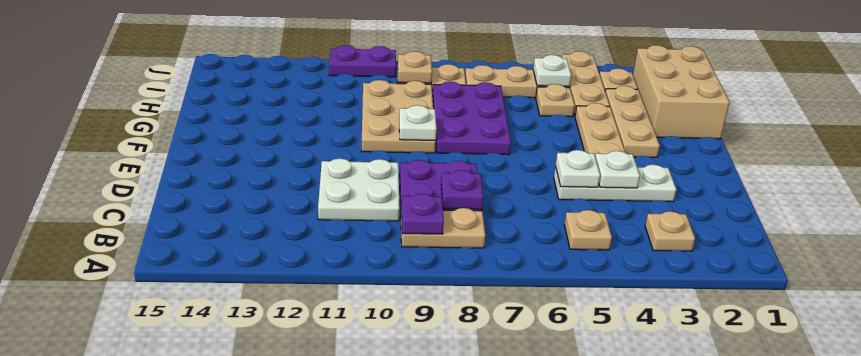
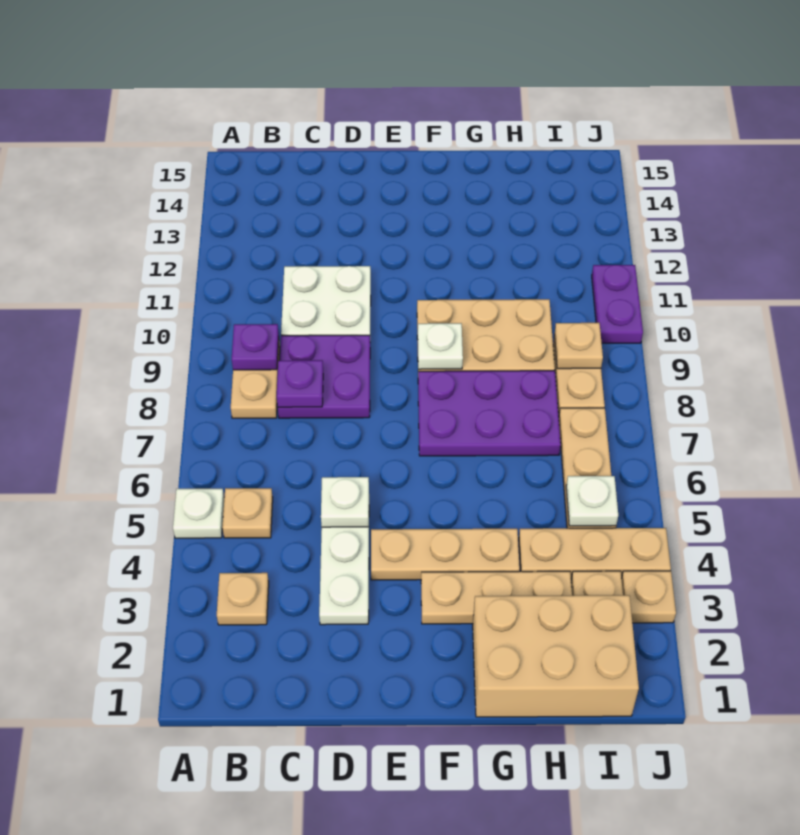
white 1x1 plate [595,151,640,188] -> white 1x1 plate moved to [173,489,224,538]
tan 1x1 plate [536,84,575,117] -> tan 1x1 plate moved to [621,571,676,623]

